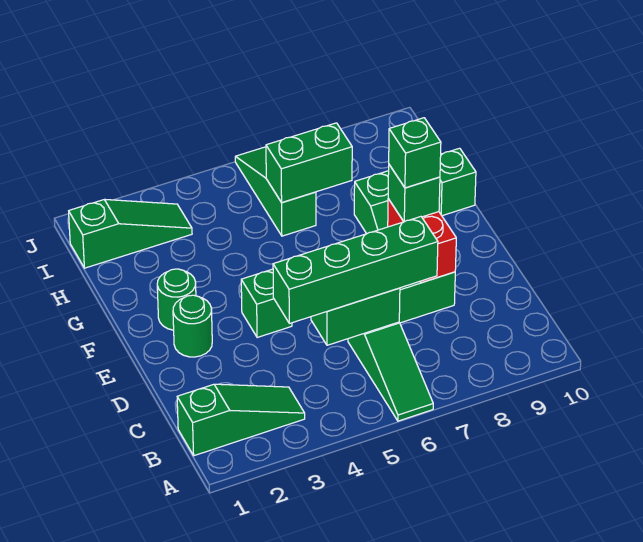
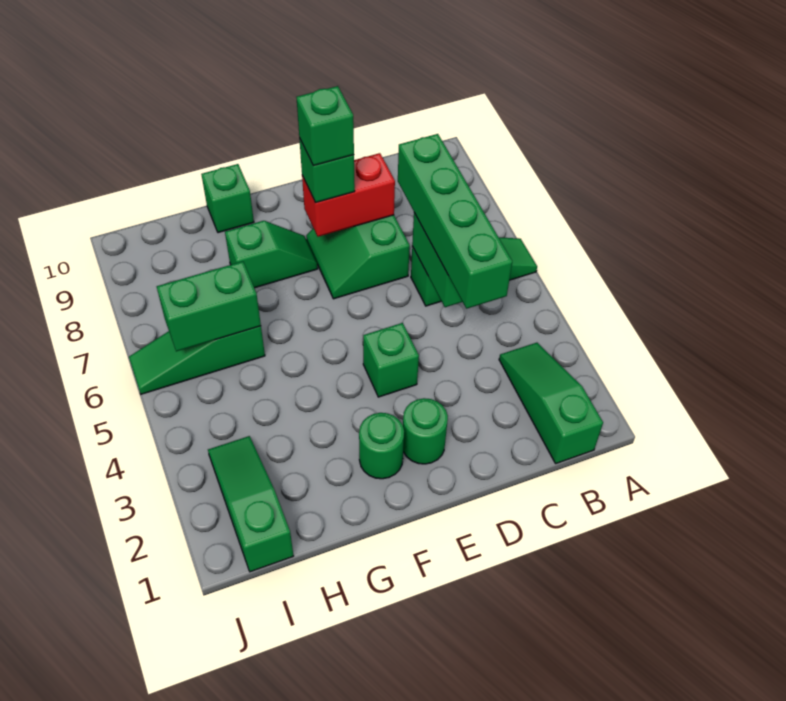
green 1x2 brick [266,123,352,202] -> green 1x2 brick turned to [157,261,261,351]

